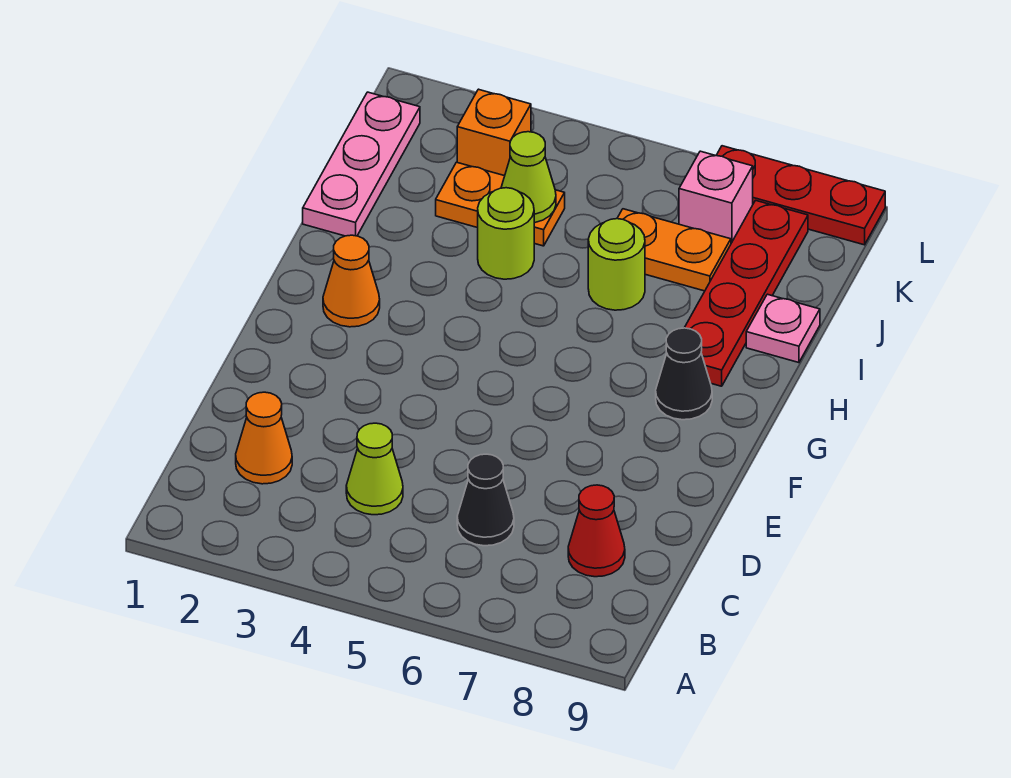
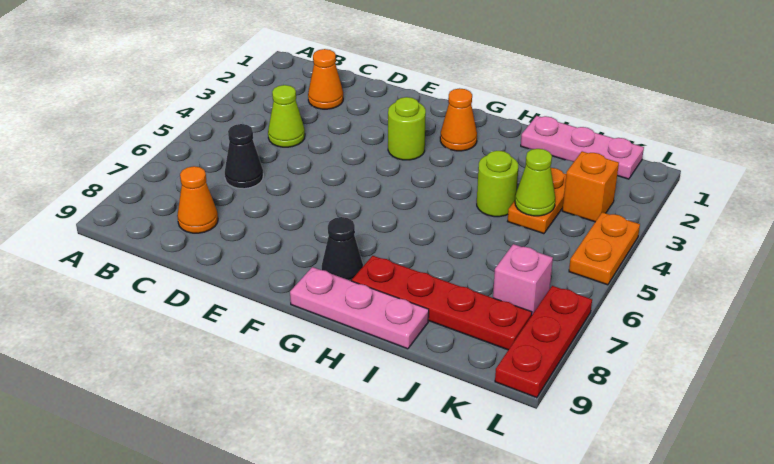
red 1x1 cone [568,485,625,577] -> orange 1x1 cone [177,166,218,233]
lime 1x1 round brick [588,219,645,310] -> lime 1x1 round brick moved to [388,97,426,160]
pink 1x1 plate [746,294,820,363] -> pink 1x3 plate [290,267,429,349]
orange 1x2 plate [617,209,731,291] -> orange 1x2 plate moved to [569,212,640,285]

